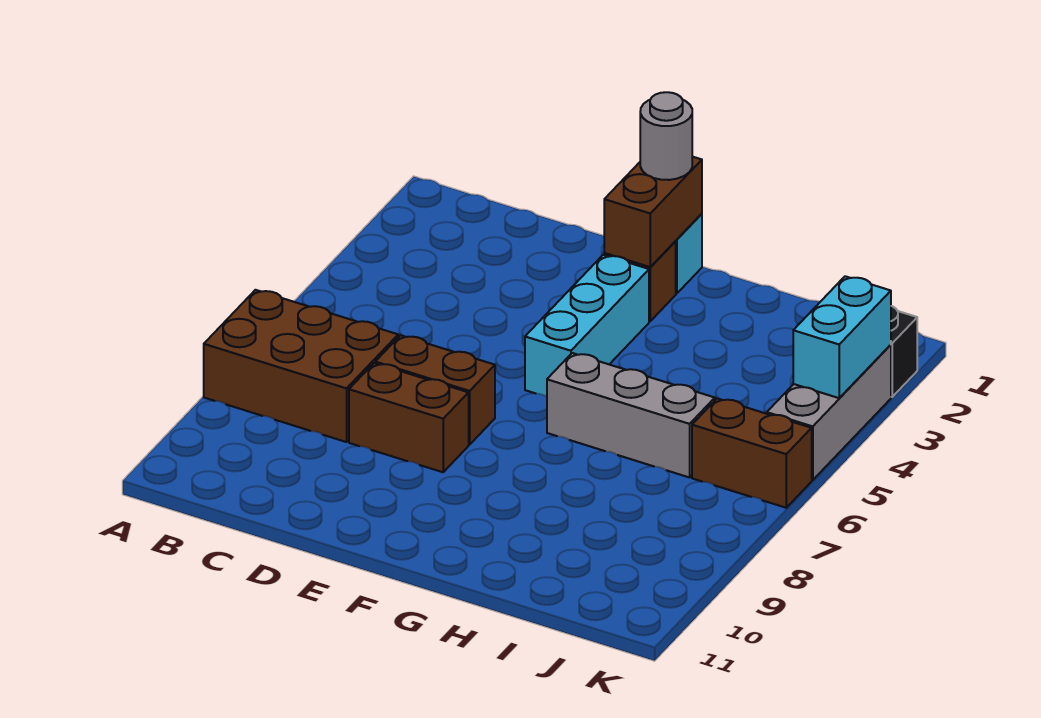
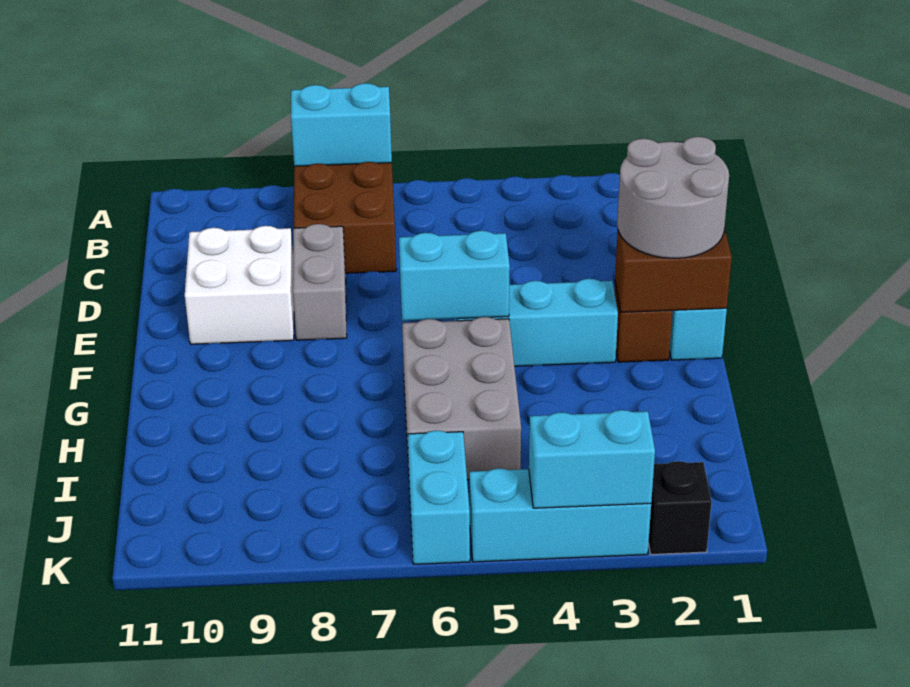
none -> cyan 1x2 brick [291,83,392,166]
brown 1x2 brick [375,335,495,445] -> none
brown 1x2 brick [349,363,469,472] -> grey 1x2 brick [293,224,347,340]
none -> white 2x2 brick [185,226,294,344]
grey 1x1 round brick [640,92,692,180] -> grey 2x2 round brick [617,137,729,258]
none -> cyan 1x2 brick [399,231,510,321]
grey 1x3 brick [547,353,715,477] -> grey 2x3 brick [402,317,521,480]
brown 1x2 brick [692,398,812,508] -> cyan 1x2 brick [408,431,470,564]
grey 1x3 brick [767,345,891,480] -> cyan 1x3 brick [469,468,651,562]

